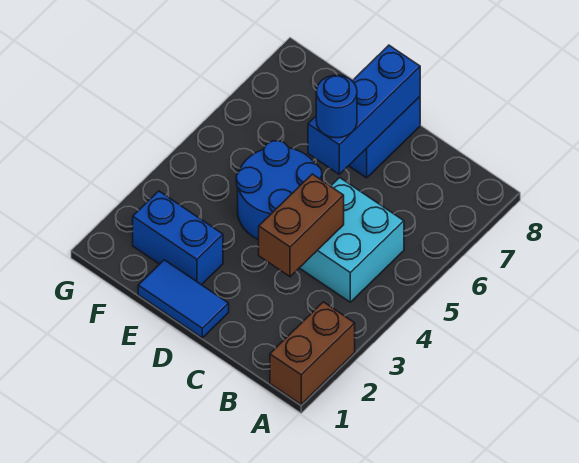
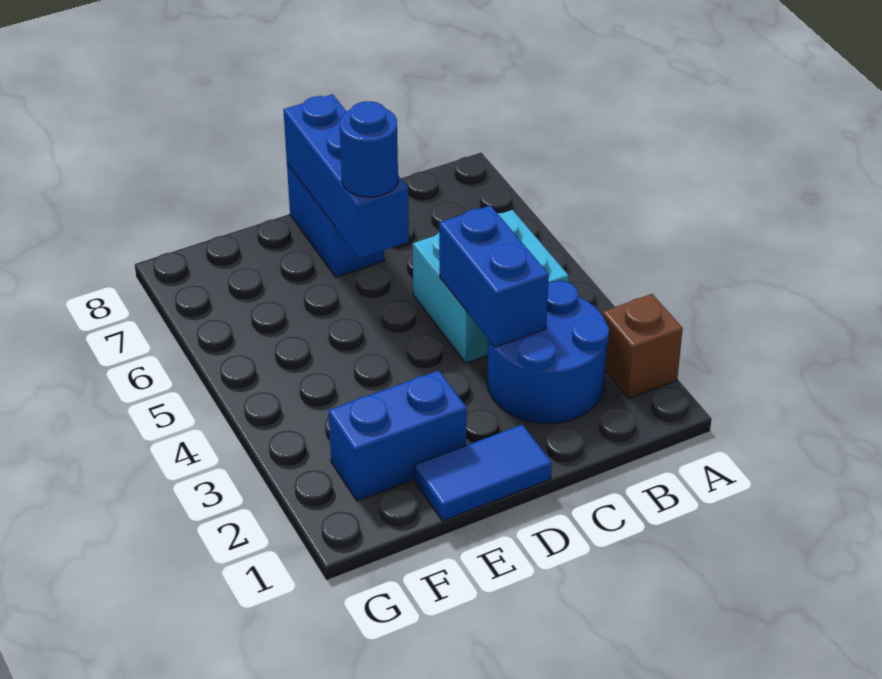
brown 1x2 brick [270,302,355,404] -> brown 1x1 brick [603,294,683,399]
brown 1x2 brick [259,174,344,277] -> blue 1x2 brick [439,206,549,347]
blue 2x2 round brick [236,141,322,240] -> blue 2x2 round brick moved to [487,281,609,424]

